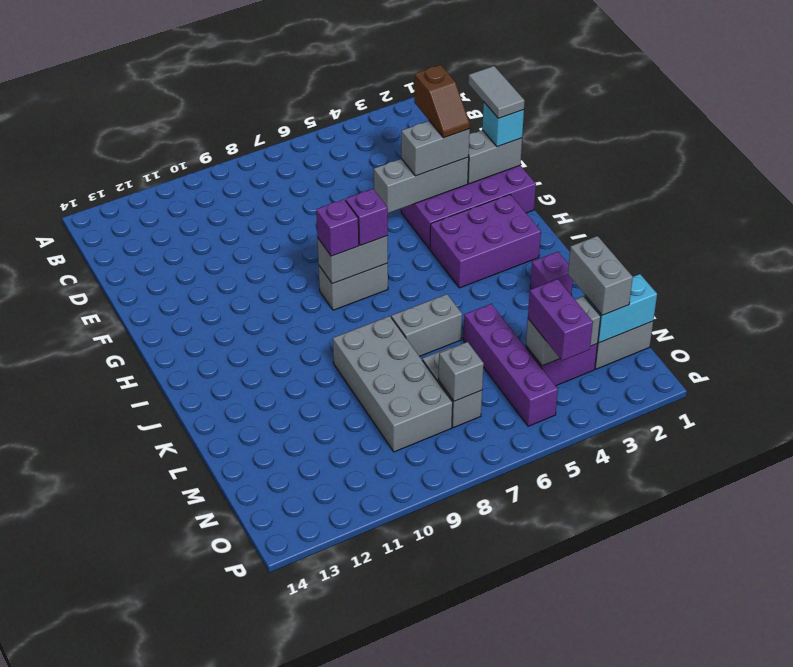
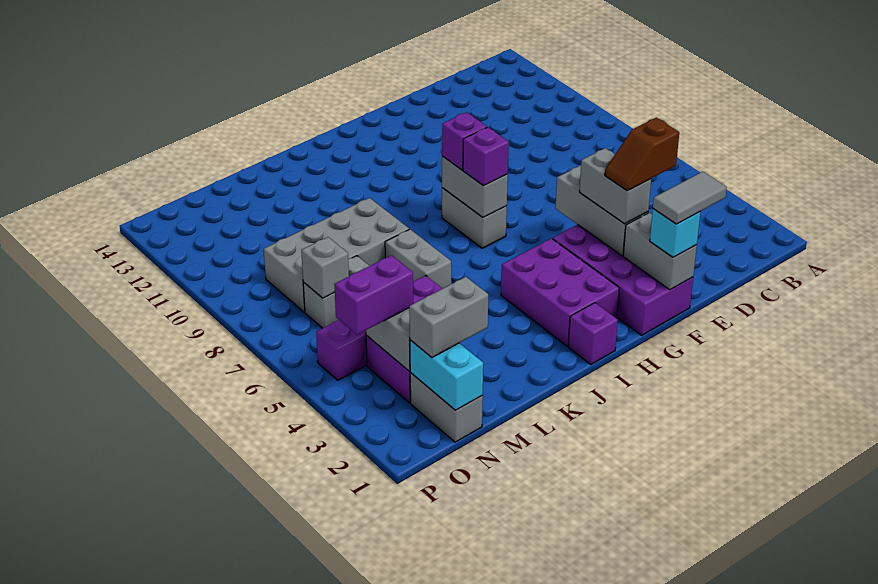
purple 1x1 brick [530,252,573,295] -> purple 1x1 brick moved to [568,303,618,365]

